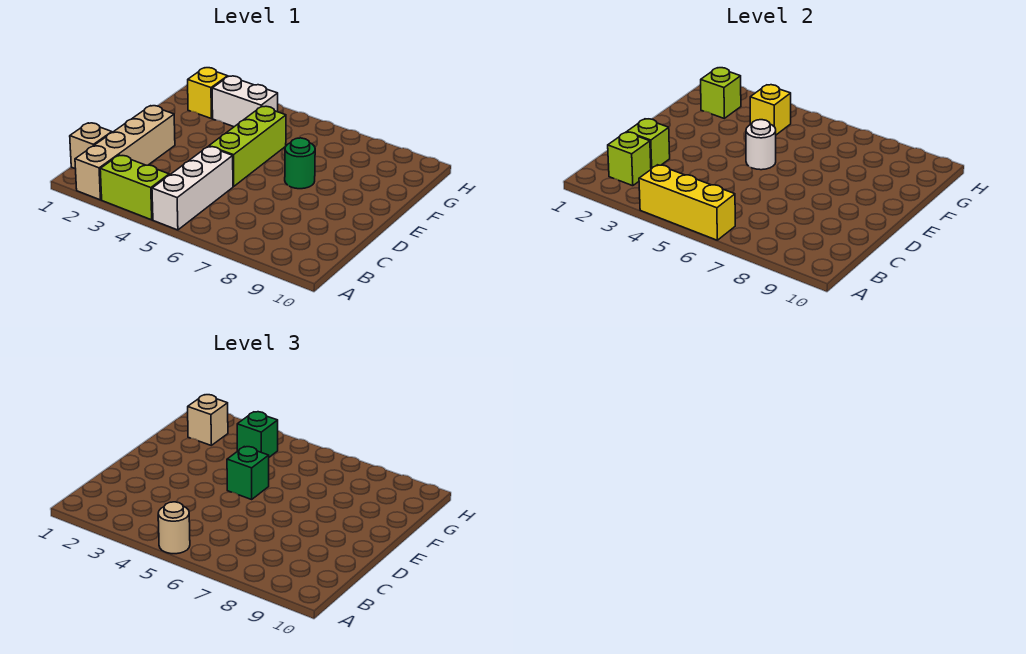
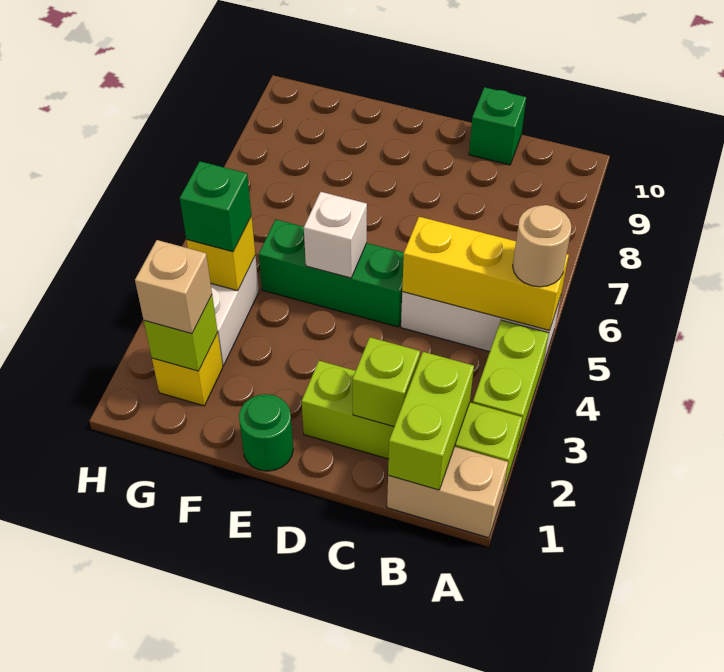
tan 1x4 brick [75,106,175,200] -> lime 1x4 brick [302,361,522,491]
yellow 1x3 brick [639,165,735,240] -> yellow 1x3 brick turned to [402,217,569,331]
tan 1x1 brick [70,123,112,169] -> tan 1x2 brick [387,447,508,538]
lime 1x1 brick [608,132,651,186] -> lime 1x2 brick [388,352,474,490]
lime 1x3 brick [209,106,286,186] -> green 1x3 brick [259,219,404,327]
white 1x1 round brick [746,120,776,170] -> white 1x1 brick [304,192,367,278]
green 1x1 brick [227,447,269,499] -> green 1x1 brick moved to [469,87,526,165]
green 1x1 round brick [285,138,315,189] -> green 1x1 round brick moved to [239,394,293,471]

